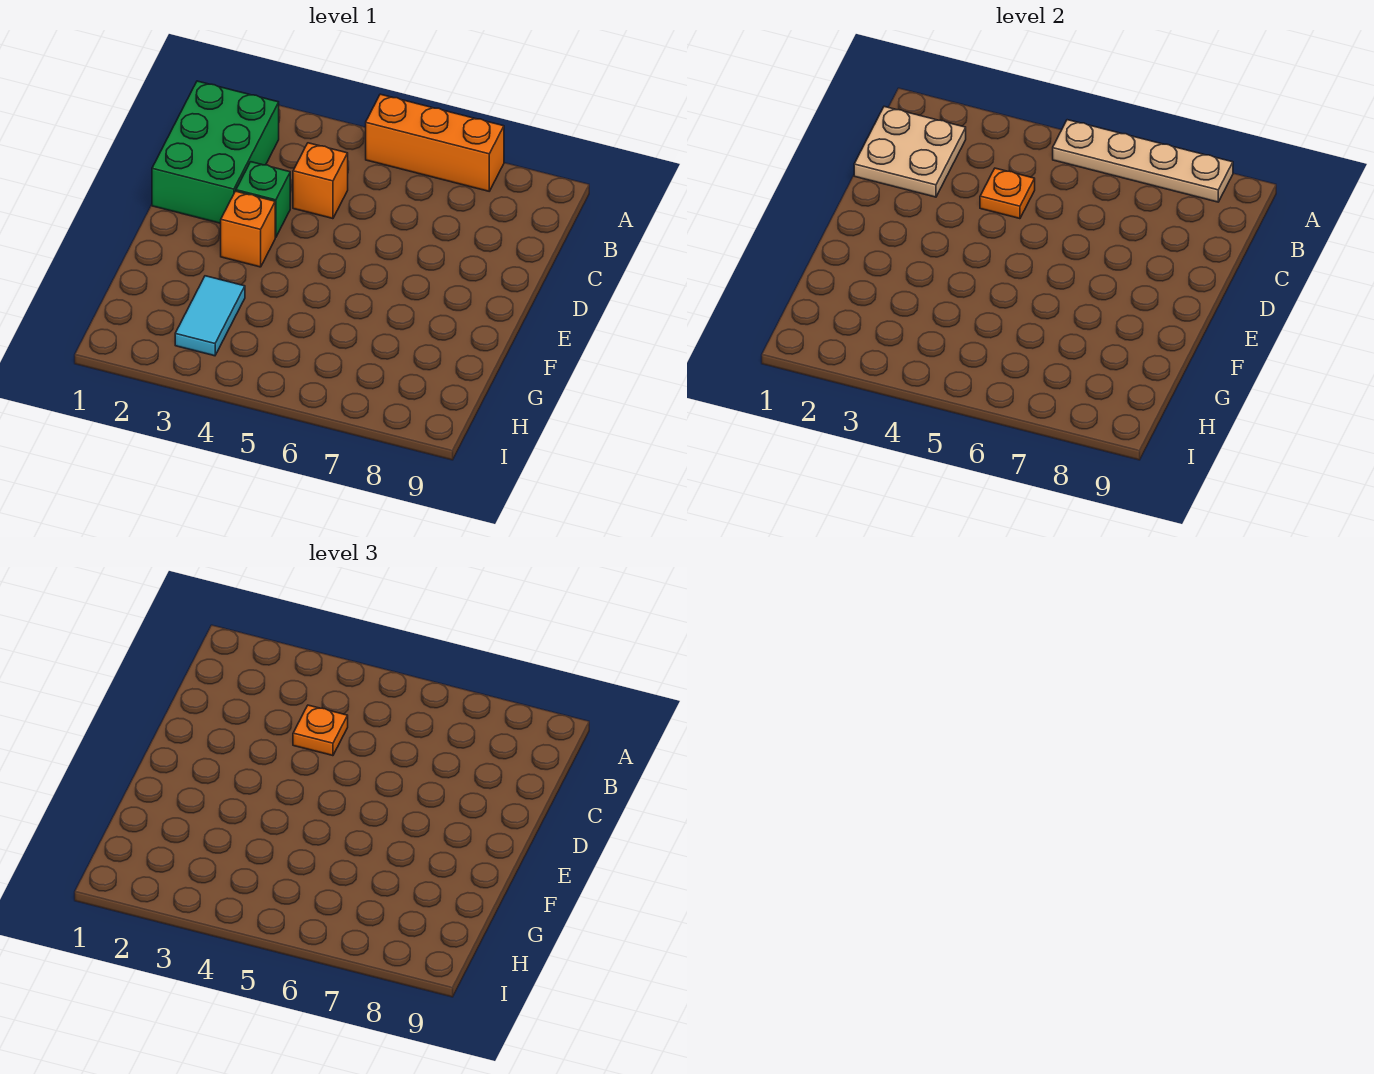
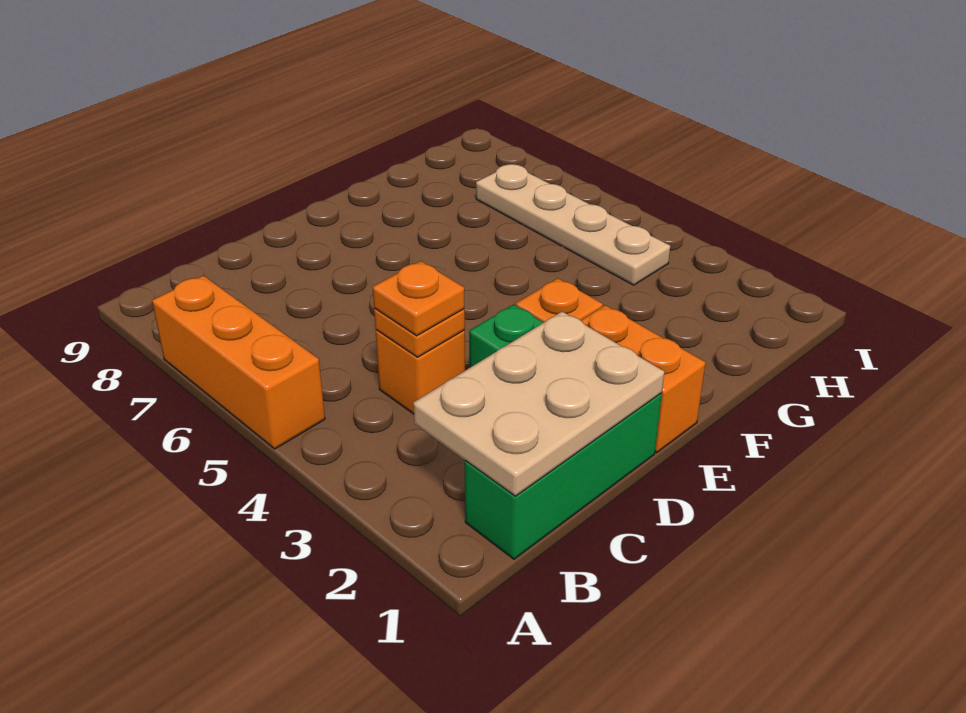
tan 1x4 plate [1053,120,1233,202] -> tan 1x4 plate moved to [476,164,670,285]
green 2x3 brick [152,81,279,223] -> green 1x3 brick [465,393,662,559]
tan 2x2 plate [854,107,966,197] -> tan 2x3 plate [413,312,664,496]
none -> orange 1x2 brick [581,305,706,452]
cyan 1x2 tile [175,276,245,356] -> none

